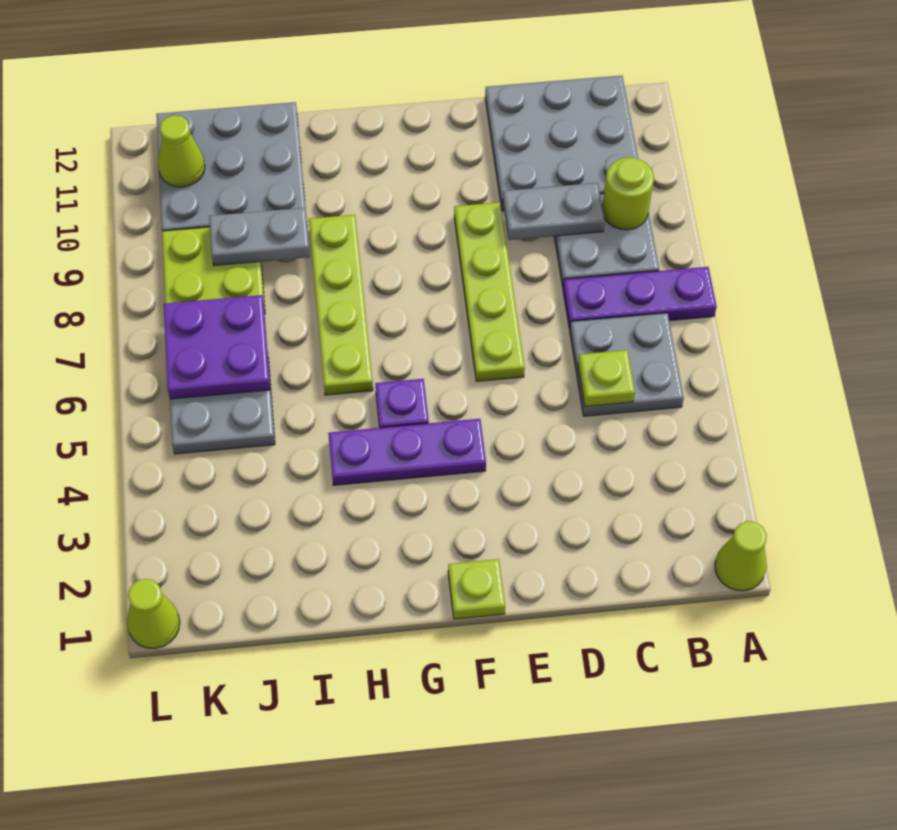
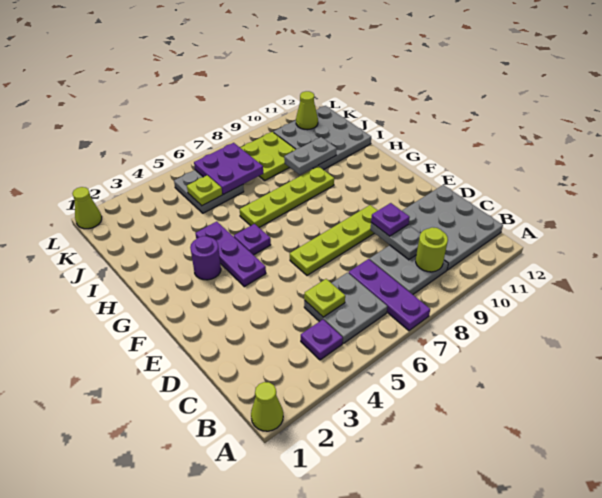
none -> purple 1x1 plate [301,320,343,360]
none -> purple 1x1 plate [371,203,410,236]
lime 1x1 plate [448,559,505,619] -> lime 1x1 plate moved to [187,175,222,206]
none -> purple 1x1 round brick [190,236,221,280]
grey 1x2 plate [209,208,310,266] -> grey 1x2 plate turned to [284,137,337,175]

